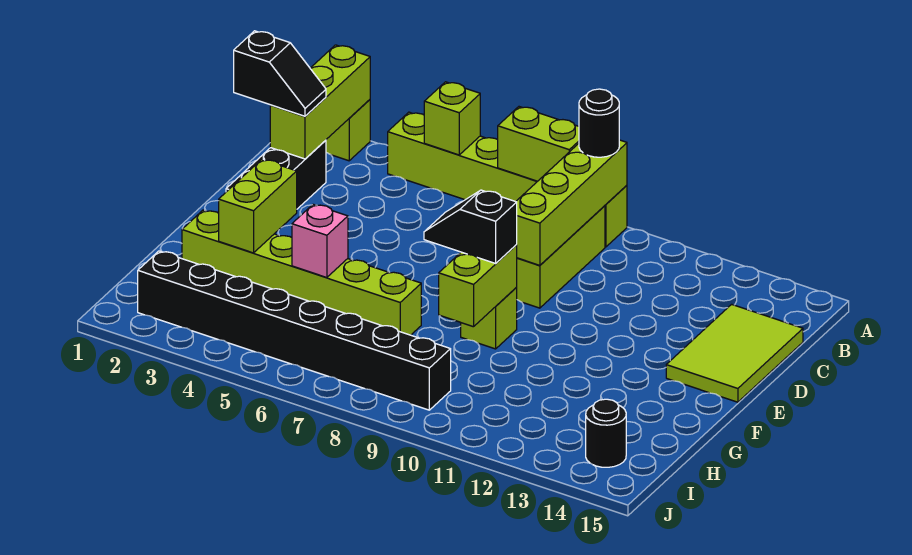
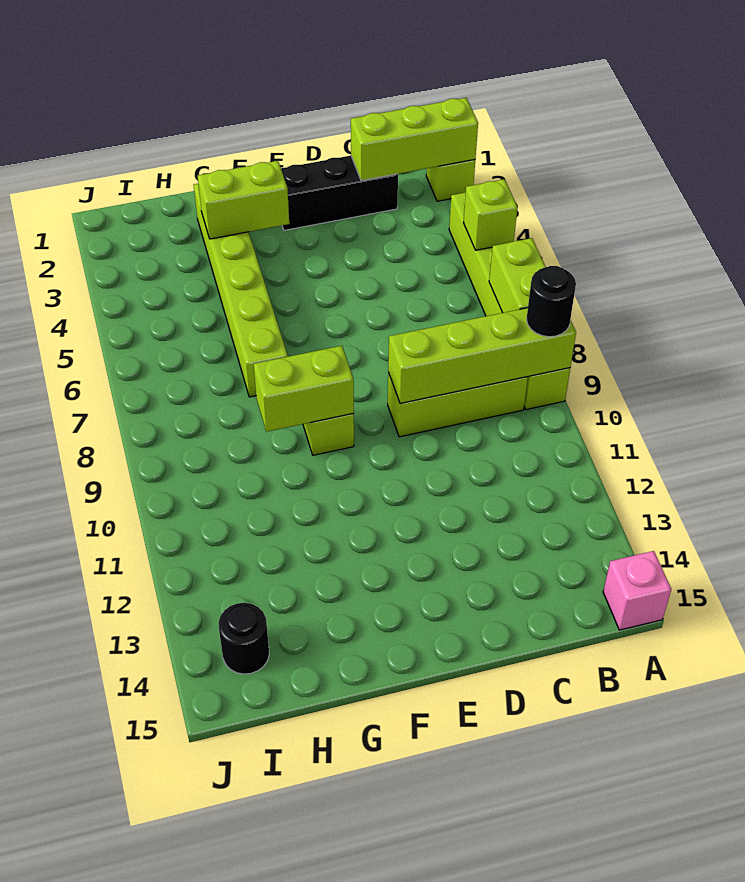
black 1x2 slope [234,31,326,116] -> none
lime 2x3 tile [666,304,803,402] -> none
black 1x2 slope [424,190,517,263] -> none
pink 1x1 brick [292,204,348,278] -> pink 1x1 brick moved to [603,551,671,630]
black 1x8 brick [138,251,451,410] -> none

